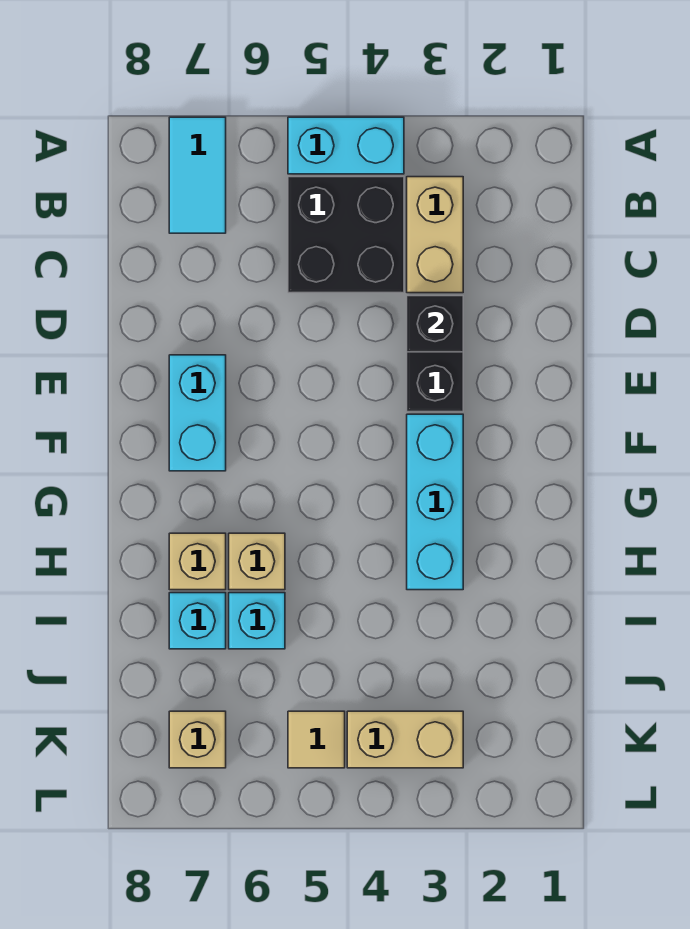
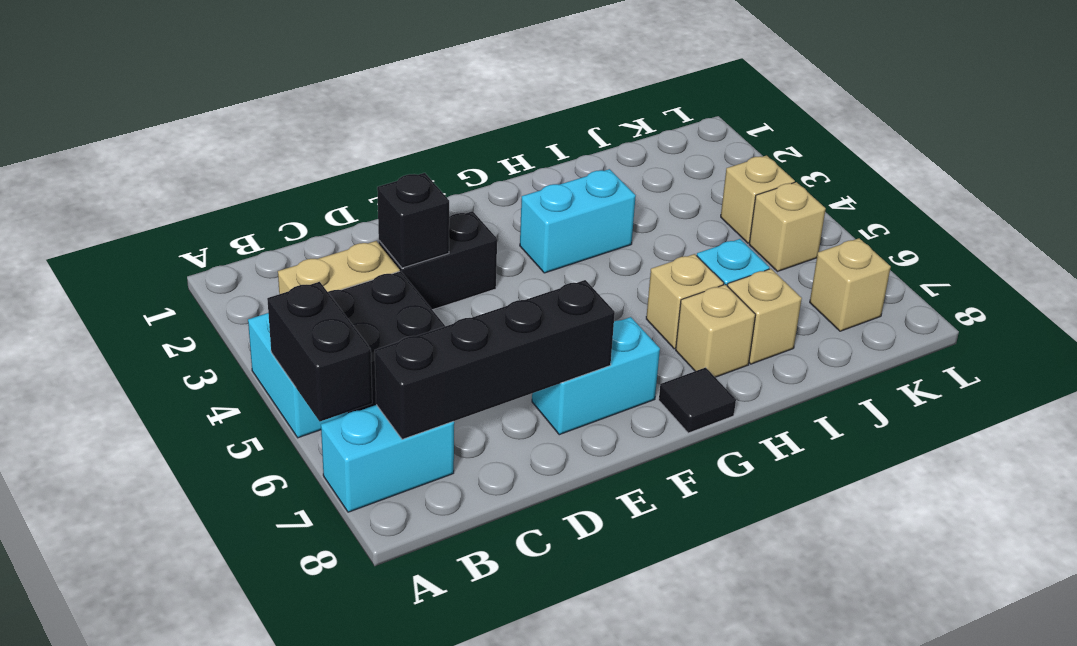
none -> black 1x2 brick [267,282,372,421]
cyan 1x2 tile [169,117,226,233] -> cyan 1x2 brick [321,405,454,512]
none -> black 1x4 brick [375,280,615,439]
cyan 1x3 brick [407,414,463,590] -> cyan 1x2 brick [520,169,636,273]
none -> black 1x1 tile [659,367,736,433]
cyan 1x1 brick [169,593,226,649] -> tan 1x1 brick [727,269,802,364]
tan 1x2 brick [347,711,463,768] -> tan 1x1 brick [721,156,795,243]
tan 1x1 tile [288,711,345,768] -> tan 1x1 brick [749,182,826,272]

